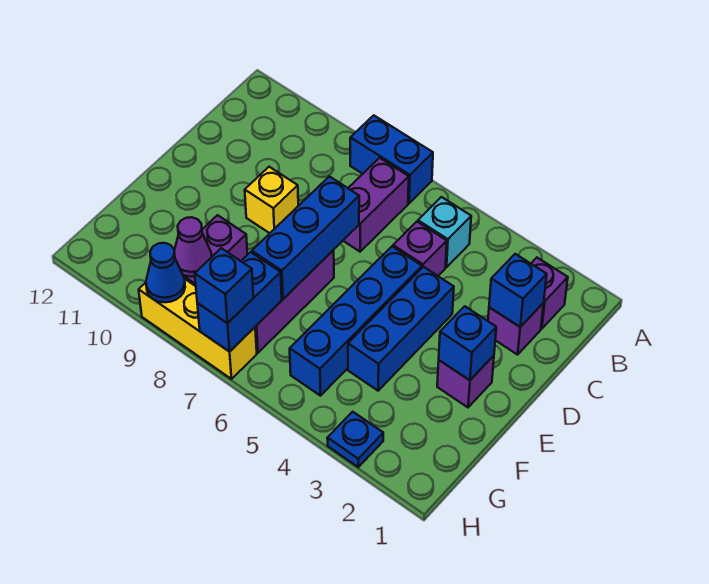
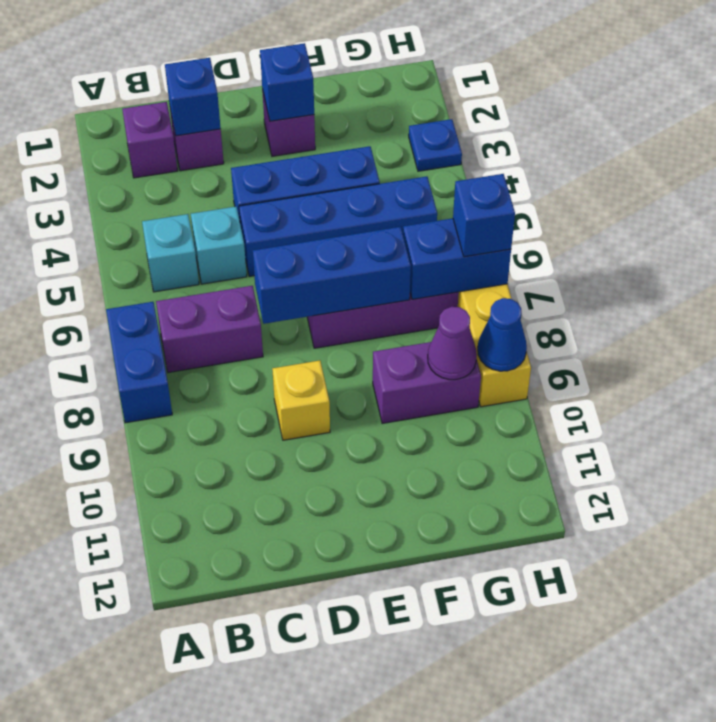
purple 1x1 brick [393,222,447,276] -> cyan 1x1 brick [191,207,247,284]

